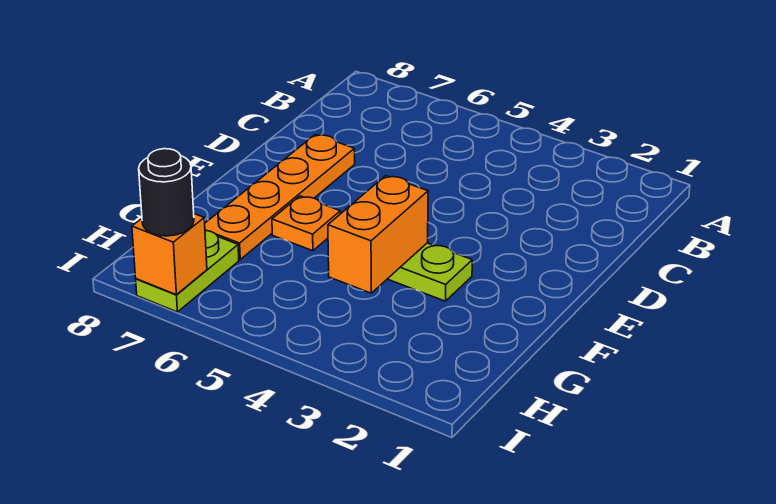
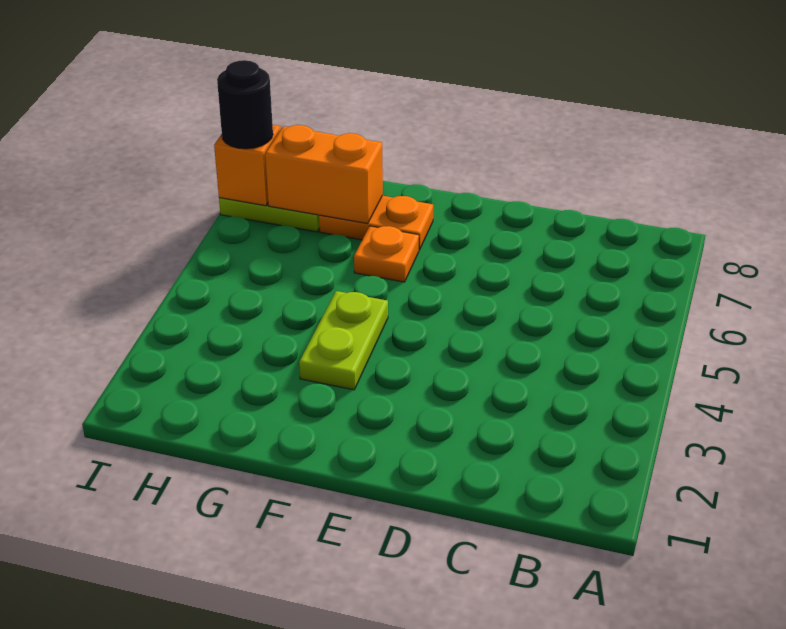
orange 1x4 plate [205,135,355,259] -> orange 1x2 plate [319,196,433,250]
orange 1x2 brick [328,176,428,293] -> orange 1x2 brick moved to [265,125,383,223]

